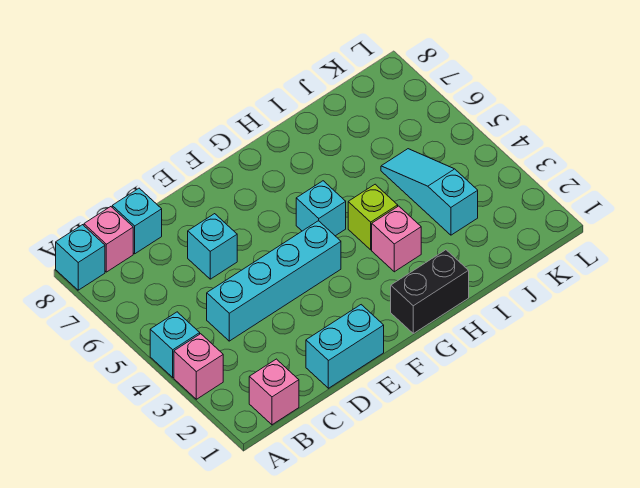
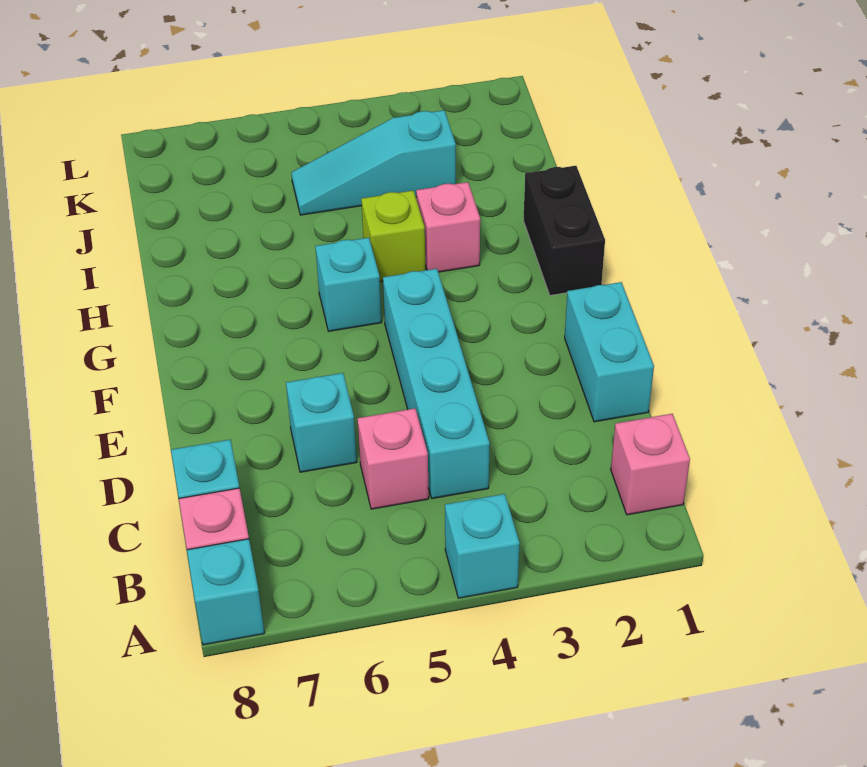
pink 1x1 brick [174,334,223,399] -> pink 1x1 brick moved to [357,408,429,509]

